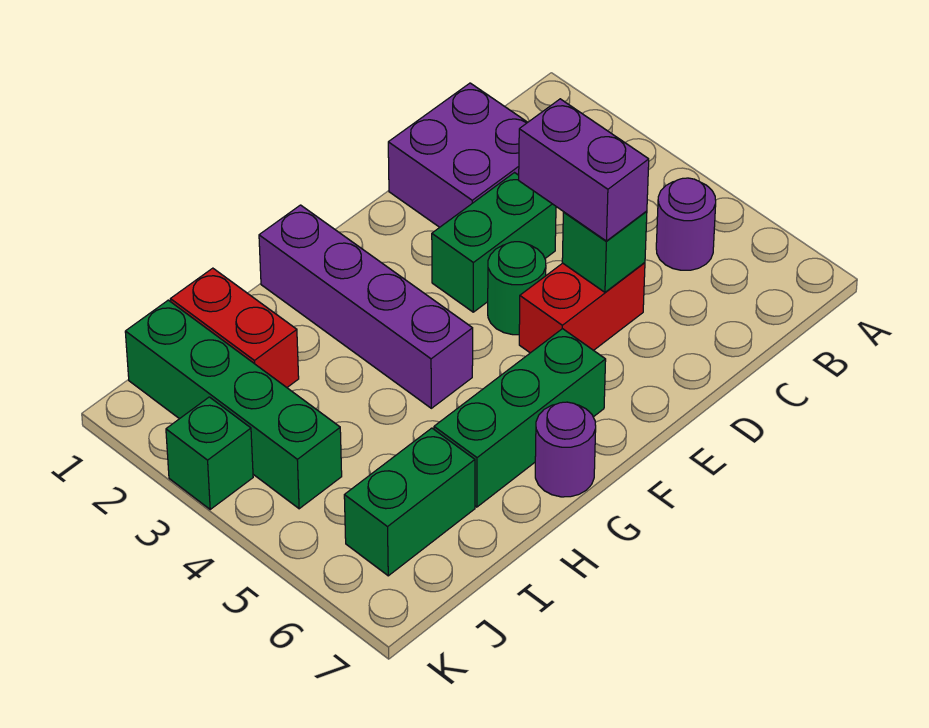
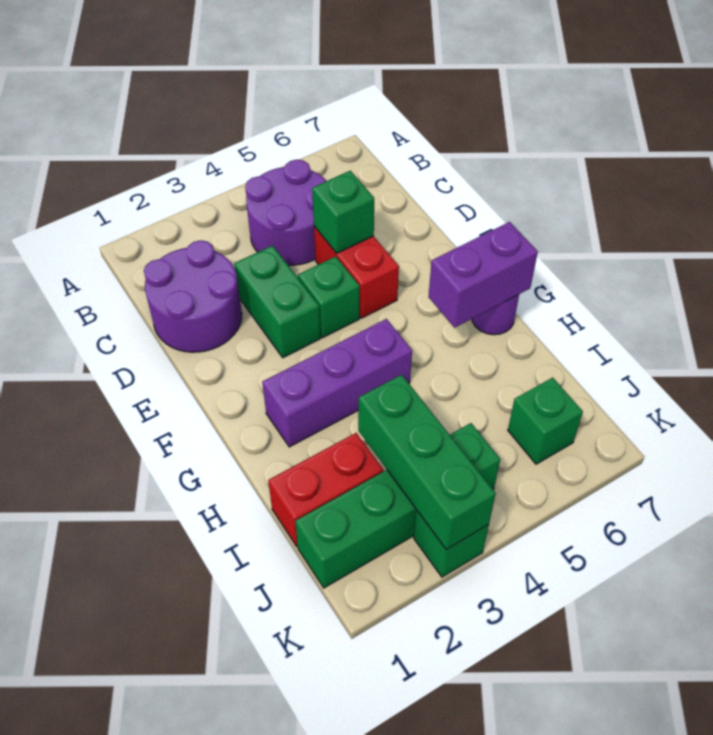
purple 1x1 round brick [656,178,716,270] -> purple 2x2 round brick [245,160,326,265]
purple 2x2 brick [388,83,528,227] -> purple 2x2 round brick [144,240,242,352]
purple 1x2 brick [519,99,649,241] -> purple 1x2 brick moved to [428,222,538,327]
green 1x1 round brick [488,242,546,335] -> green 1x1 brick [298,257,360,338]
green 1x3 brick [434,329,606,507] -> green 1x3 brick moved to [358,375,496,549]
purple 1x4 brick [259,205,473,408] -> purple 1x3 brick [262,319,412,447]
green 1x2 brick [344,428,475,576] -> green 1x1 brick [508,378,583,464]

